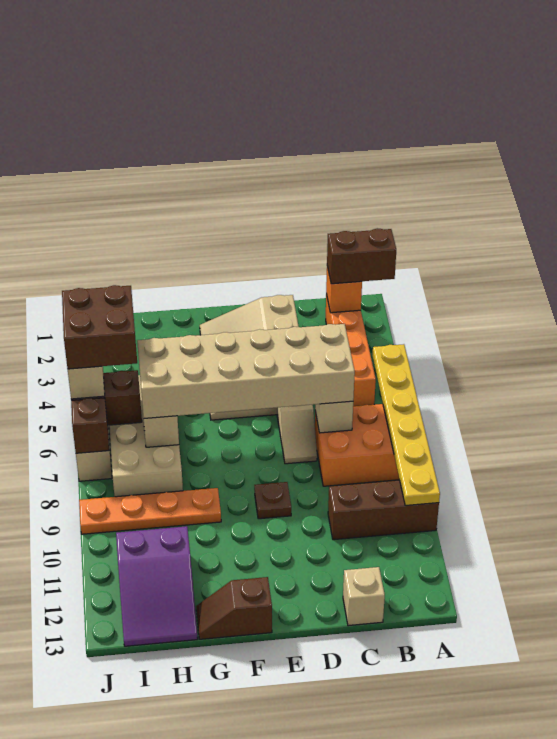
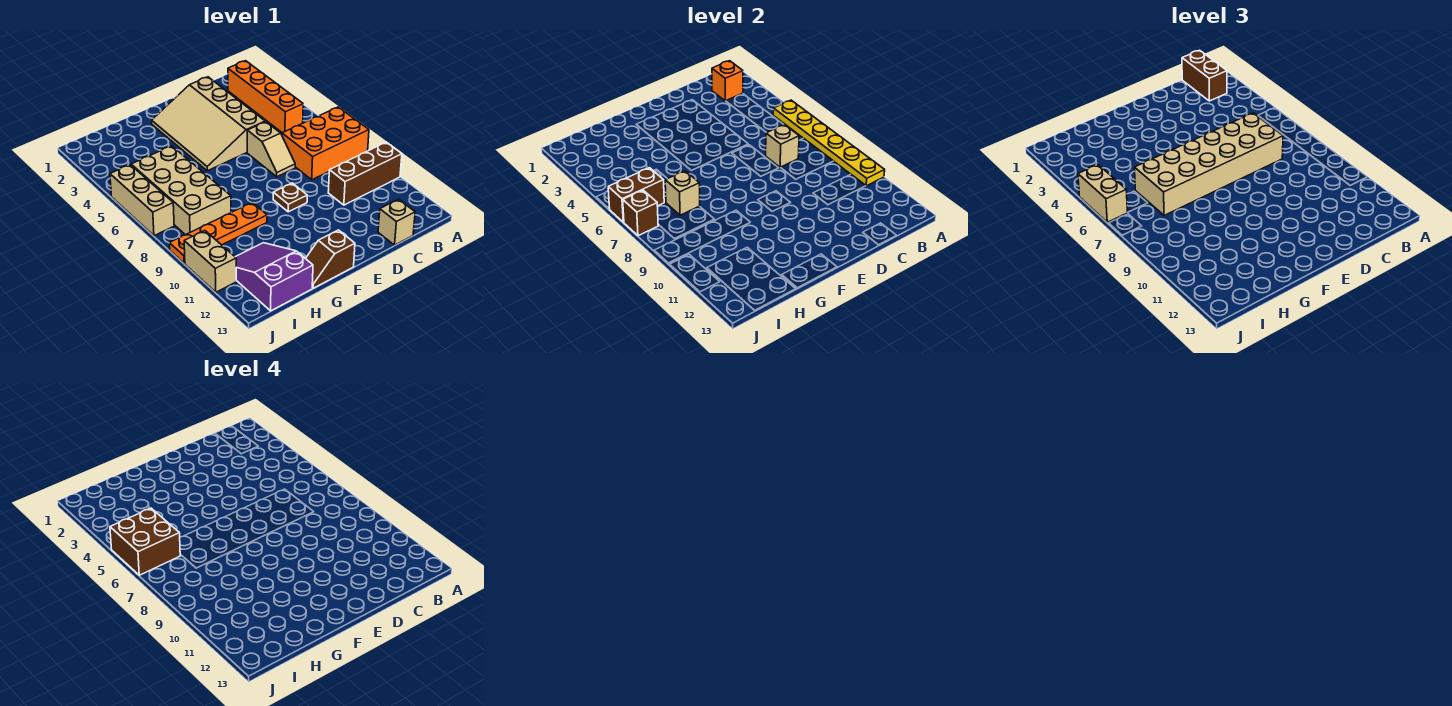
brown 1x2 brick [327,228,396,284] -> brown 1x2 brick turned to [1182,50,1227,101]
purple 2x3 slope [116,526,198,646] -> purple 2x3 slope turned to [236,243,313,311]
none -> tan 1x2 brick [184,231,236,292]

